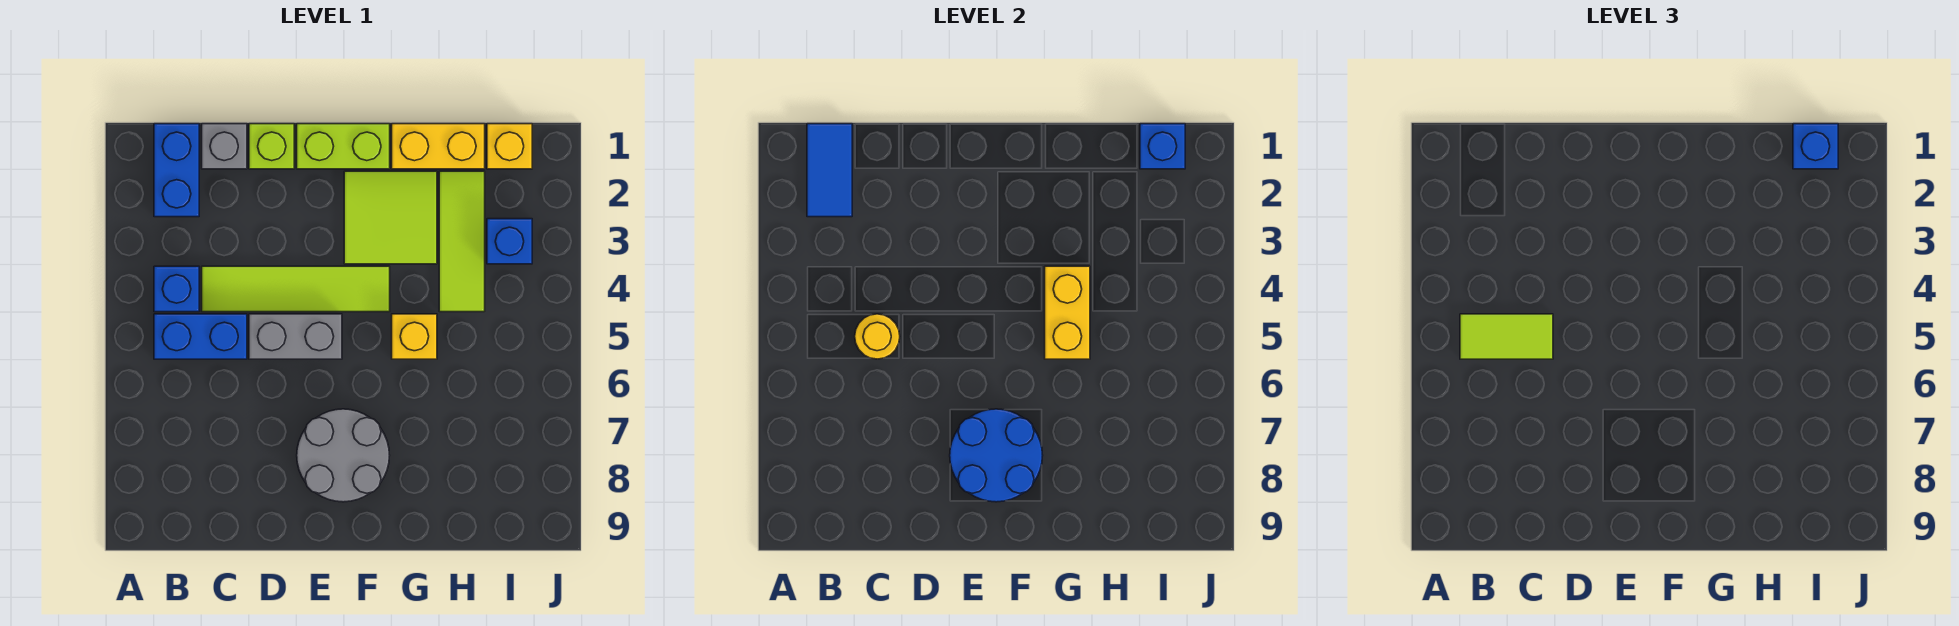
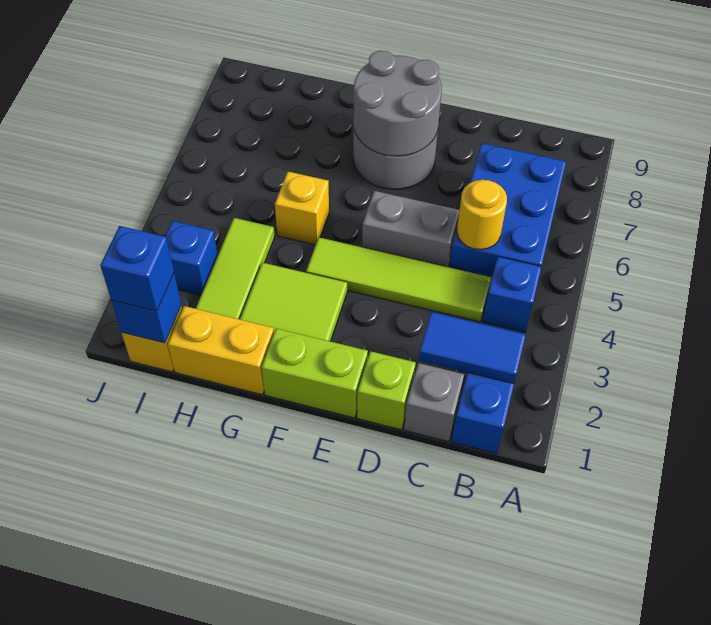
blue 1x2 tile [807,124,852,217] -> blue 1x2 tile turned to [419,312,526,384]
blue 1x2 brick [154,314,247,359] -> blue 2x3 brick [449,143,566,283]
lime 1x2 tile [1460,314,1553,359] -> none
blue 2x2 round brick [950,409,1043,502] -> grey 2x2 round brick [354,51,442,156]
yellow 1x2 brick [1045,266,1090,359] -> none

